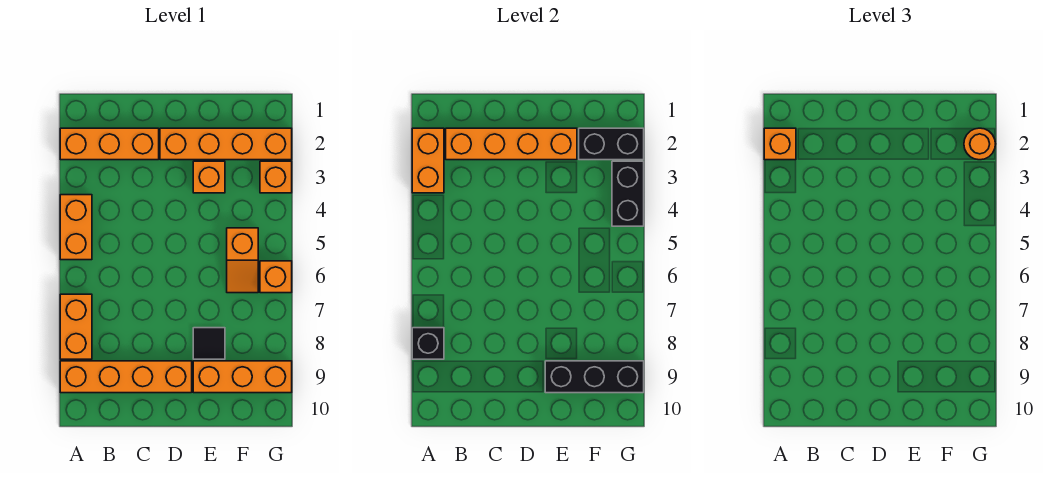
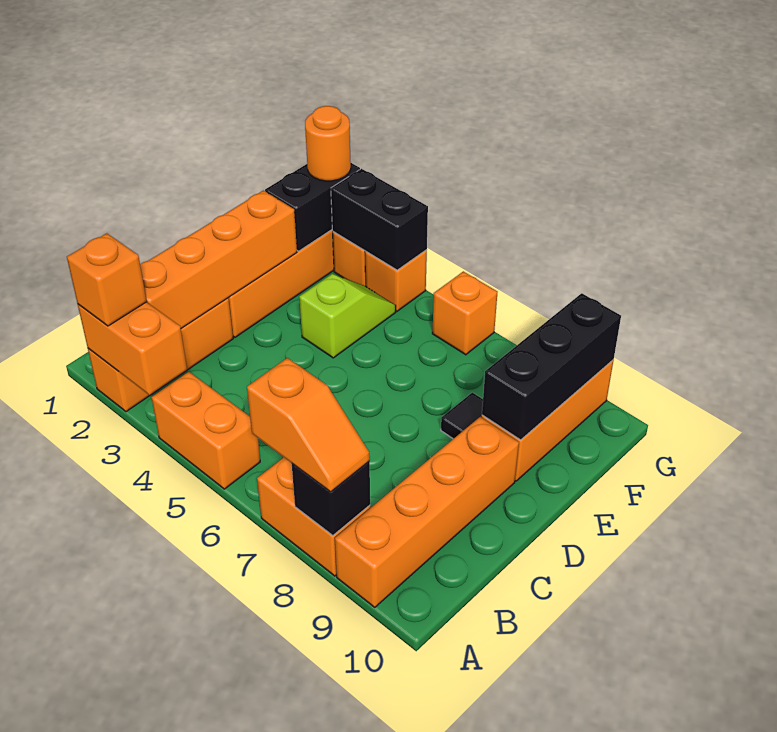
orange 1x1 brick [193,161,225,193] -> orange 1x1 brick moved to [365,250,427,311]
none -> lime 1x2 slope [299,274,396,358]
orange 1x2 slope [227,228,258,293] -> orange 1x2 slope moved to [247,358,370,492]

